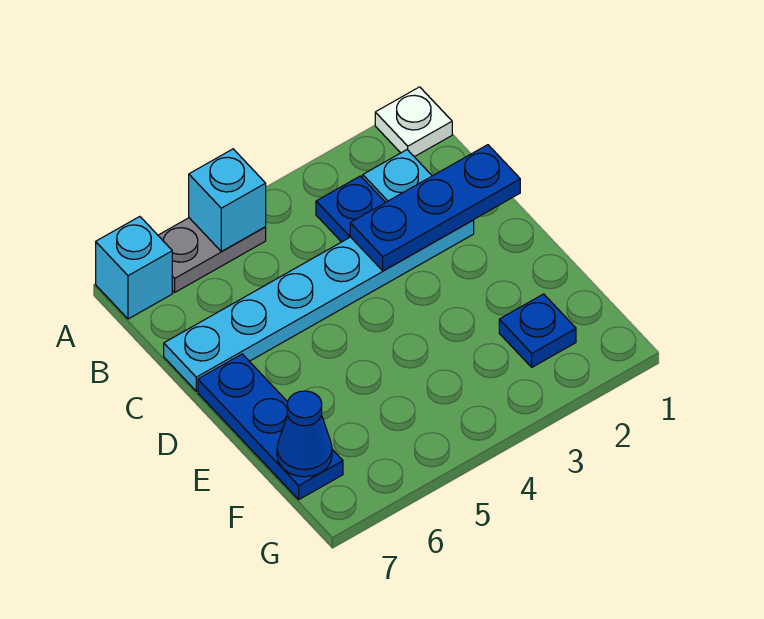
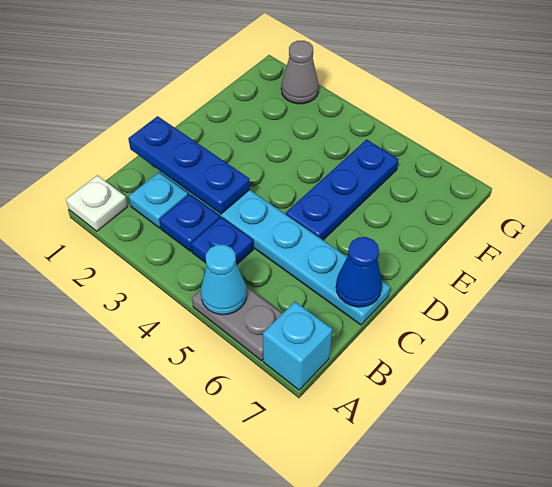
cyan 1x1 brick [189,149,266,251] -> cyan 1x1 cone [201,245,247,315]
blue 1x3 plate [198,354,343,499] -> blue 1x3 plate moved to [286,140,399,240]
blue 1x1 plate [499,294,576,367] -> blue 1x1 plate moved to [191,217,253,265]
blue 1x1 cone [277,391,332,477] -> blue 1x1 cone moved to [336,237,382,307]
none -> grey 1x1 cone [281,41,319,104]

